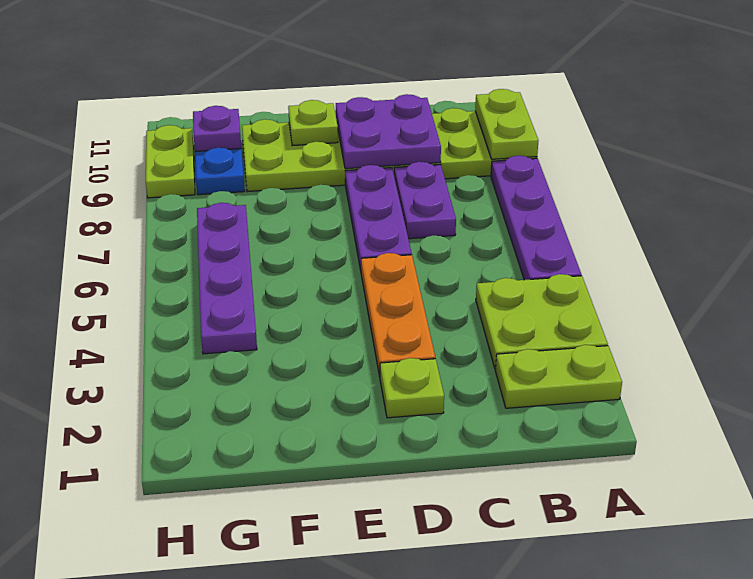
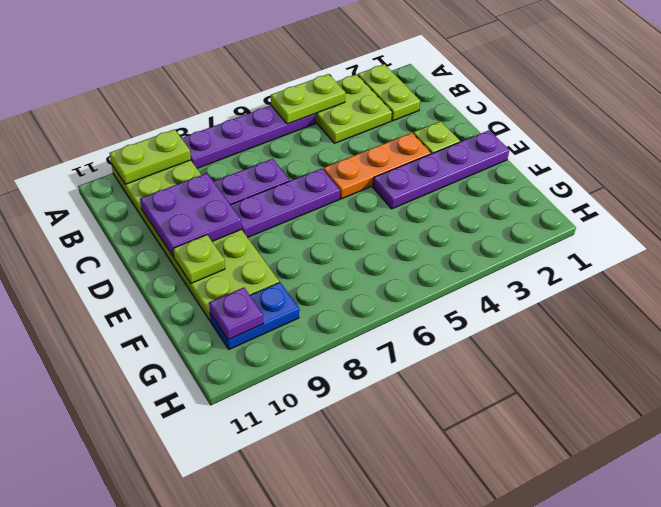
purple 1x4 plate [197,203,257,354] -> purple 1x4 plate moved to [373,130,509,209]
lime 1x2 plate [146,125,195,198] -> lime 1x2 plate moved to [271,74,345,124]

